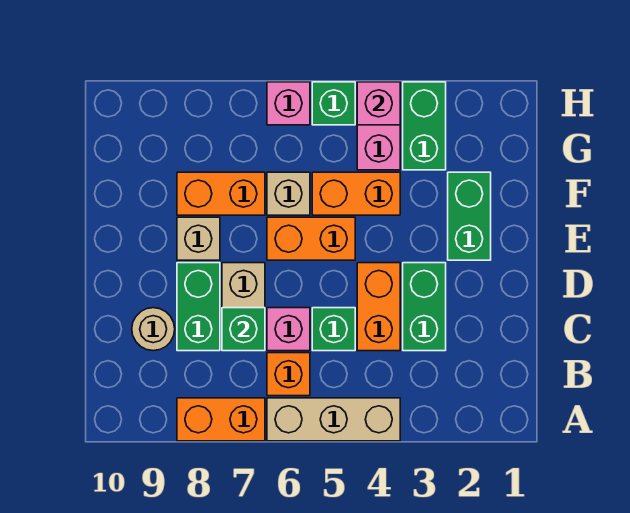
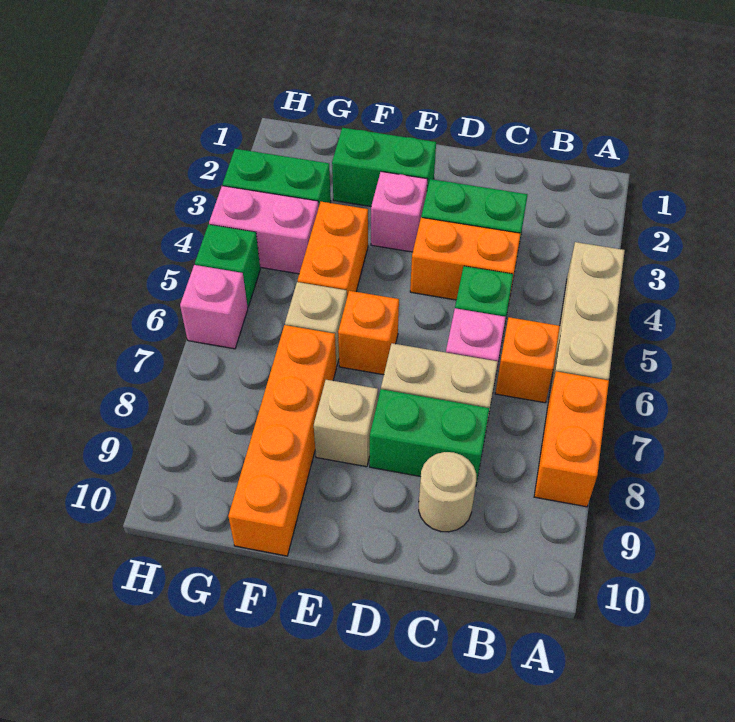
green 1x1 brick [222,308,265,351] -> none
orange 1x2 brick [267,217,355,260] -> orange 1x1 brick [338,291,399,375]
orange 1x2 brick [177,172,265,215] -> orange 1x4 brick [228,325,336,556]
pink 1x1 brick [357,82,400,125] -> pink 1x1 brick moved to [371,172,428,252]

